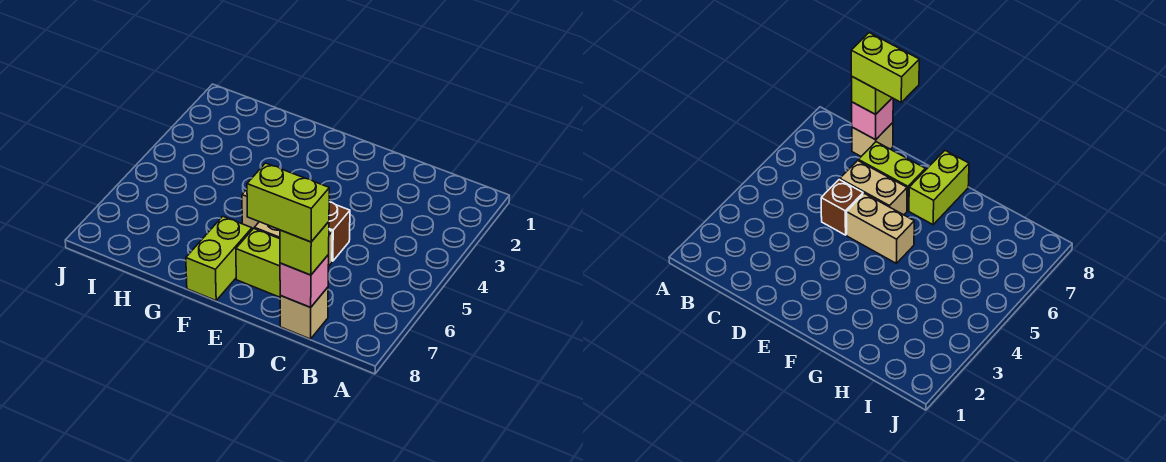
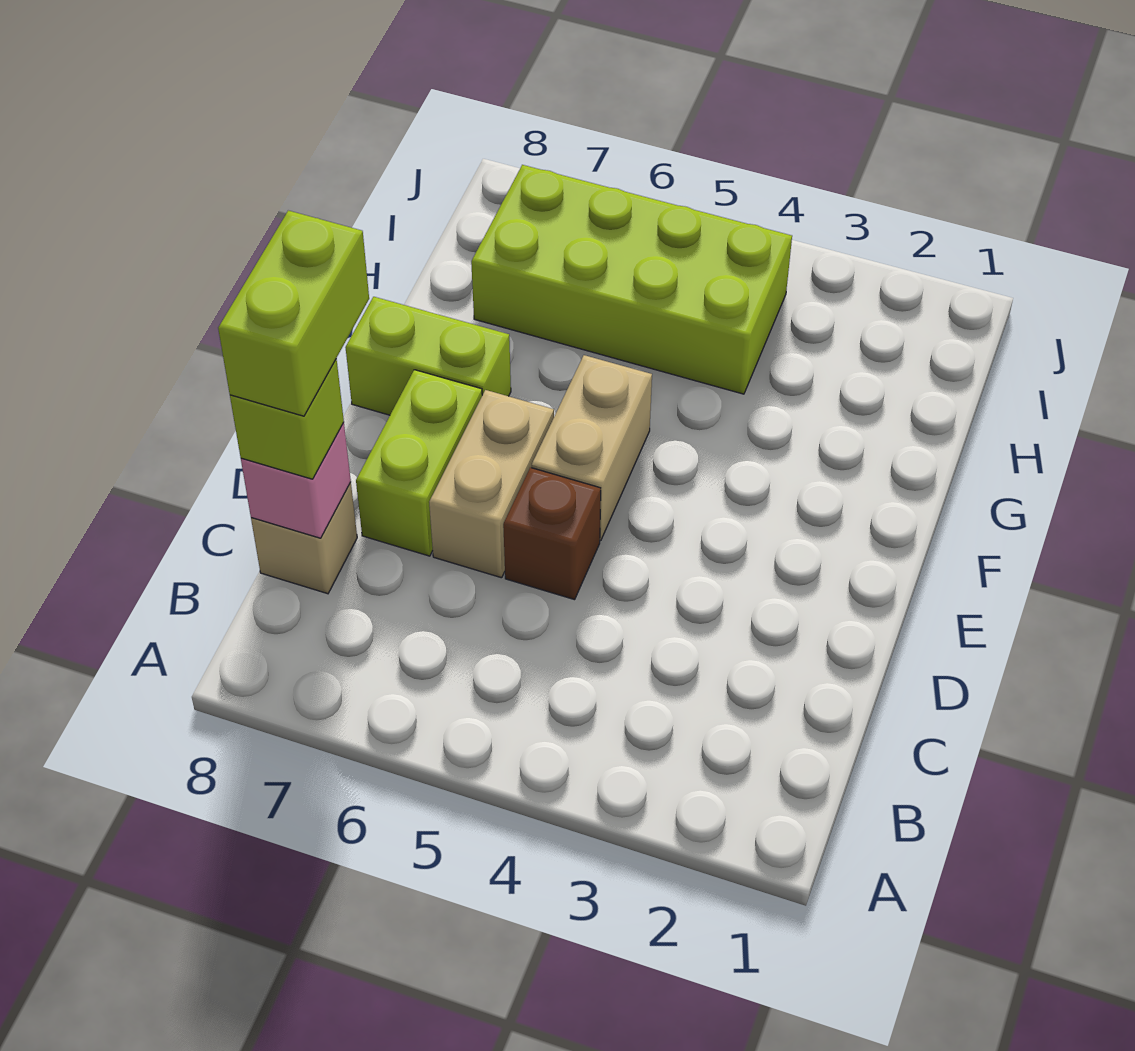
none -> lime 2x4 brick [471,165,792,394]

